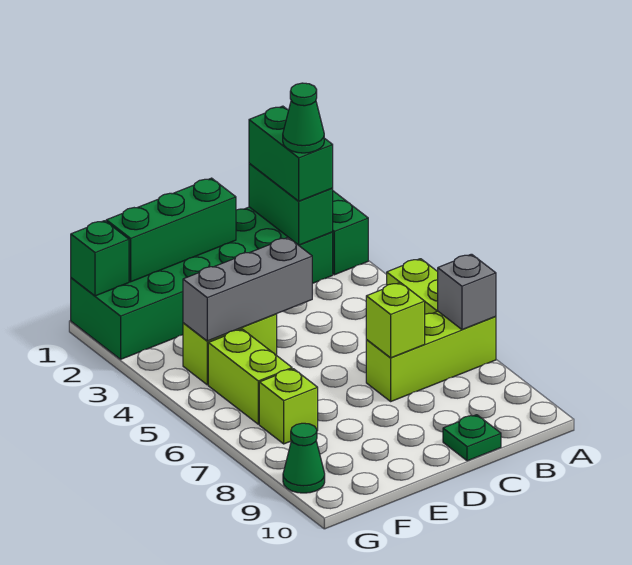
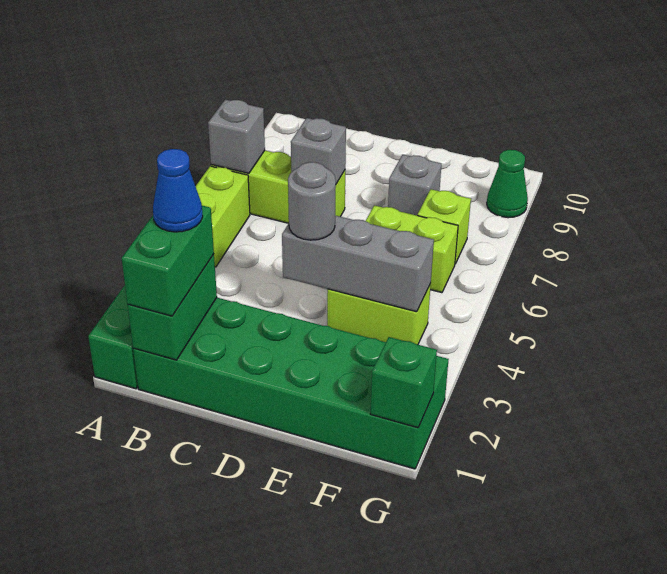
green 1x1 cone [283,83,324,153] -> blue 1x1 cone [153,149,203,232]
lime 1x1 brick [366,283,425,358] -> grey 1x1 brick [291,118,346,184]
green 1x1 plate [443,415,501,461] -> none
green 1x3 brick [106,178,236,282] -> none
none -> grey 1x1 round brick [288,162,336,240]
none -> grey 1x1 brick [388,155,441,215]
lime 1x2 brick [208,329,292,424] -> lime 1x2 brick turned to [366,205,458,293]

